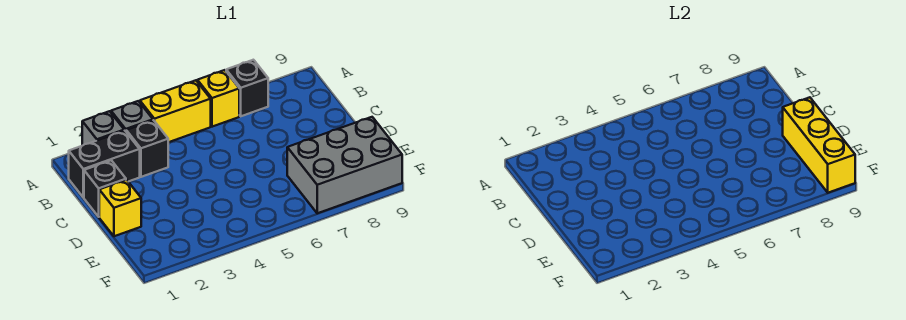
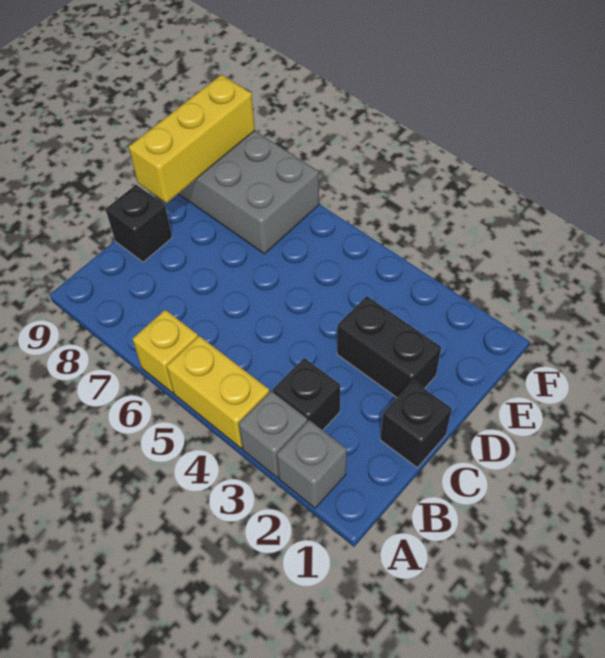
black 1x1 brick [226,60,268,116] -> black 1x1 brick moved to [106,185,172,262]
black 1x2 brick [69,131,140,198] -> black 1x2 brick moved to [337,296,441,398]
yellow 1x1 brick [99,180,141,236] -> none

